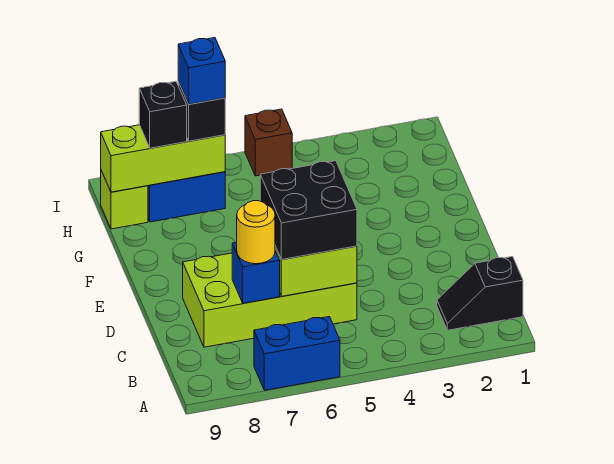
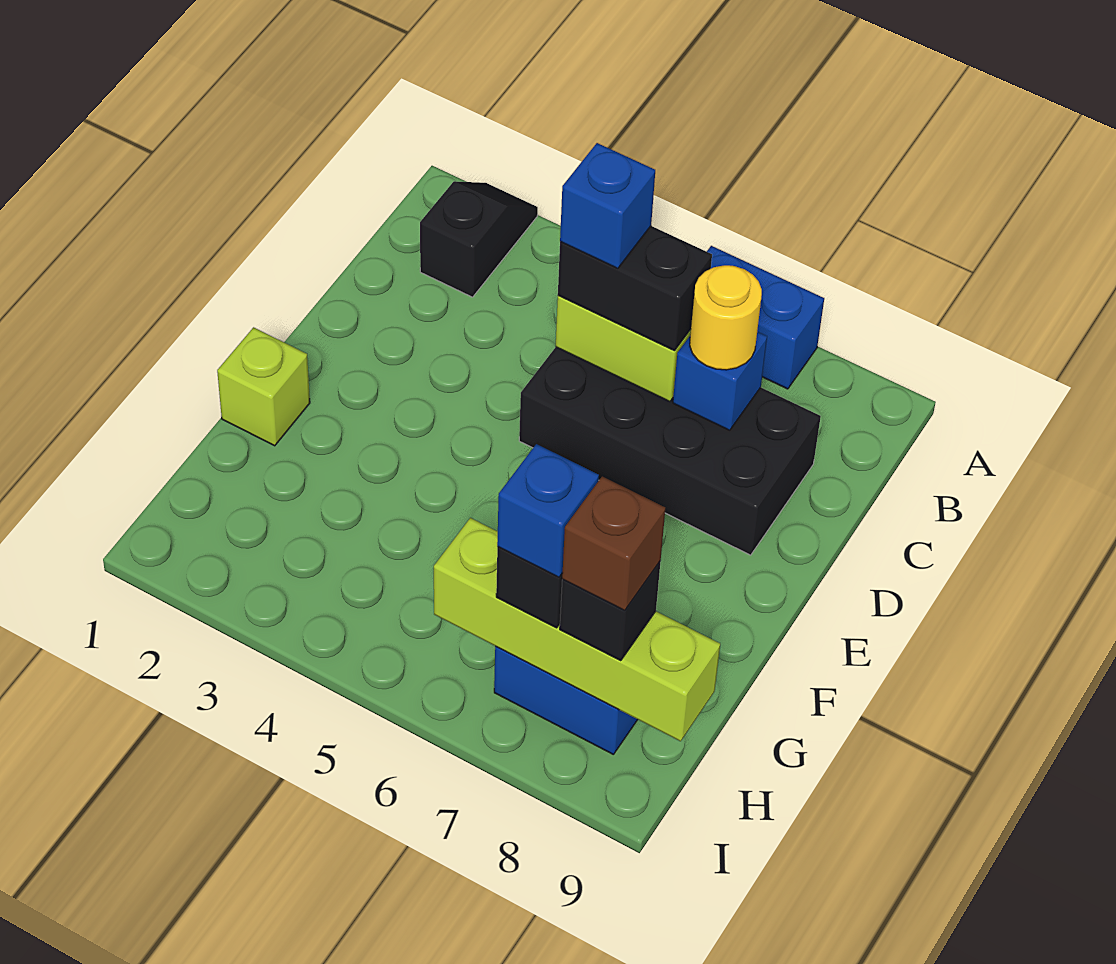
black 1x2 slope [437,257,523,330] -> black 1x2 slope turned to [420,181,538,297]
lime 2x4 brick [183,253,357,347] -> black 2x4 brick [519,347,821,555]
black 2x2 brick [260,161,357,260] -> black 1x2 brick [558,226,712,351]
none -> blue 1x1 brick [560,143,655,268]
lime 1x3 brick [101,125,225,192] -> lime 1x4 brick [434,518,720,741]
lime 1x1 brick [101,171,148,229] -> lime 1x1 brick moved to [217,327,310,446]
brown 1x1 brick [245,109,292,176] -> brown 1x1 brick moved to [562,476,665,610]

